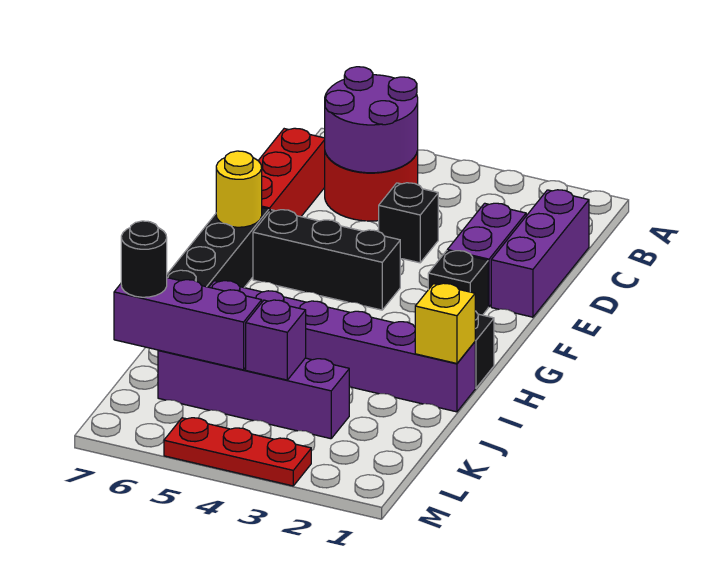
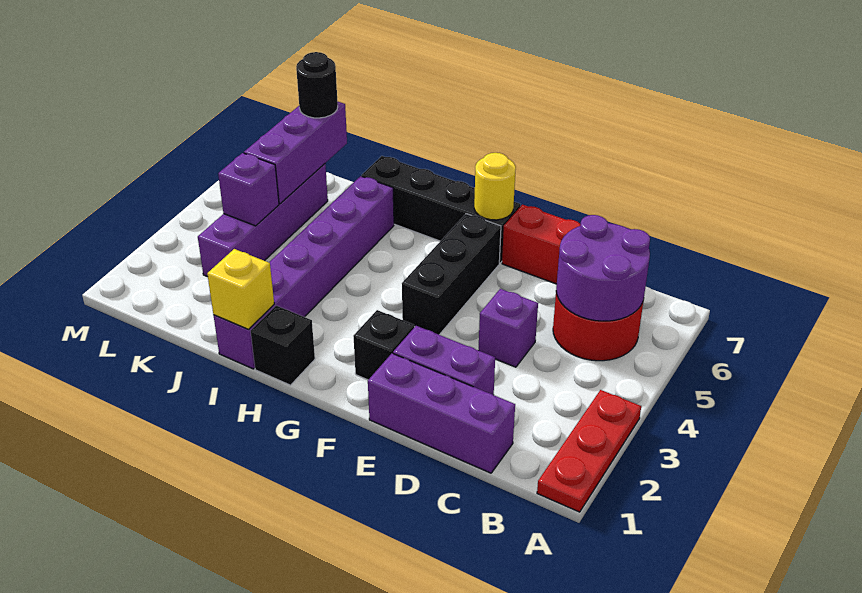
black 1x1 brick [379,183,438,263] -> purple 1x1 brick [479,289,538,367]
red 1x3 plate [164,418,311,486] -> red 1x3 plate moved to [537,390,641,512]

